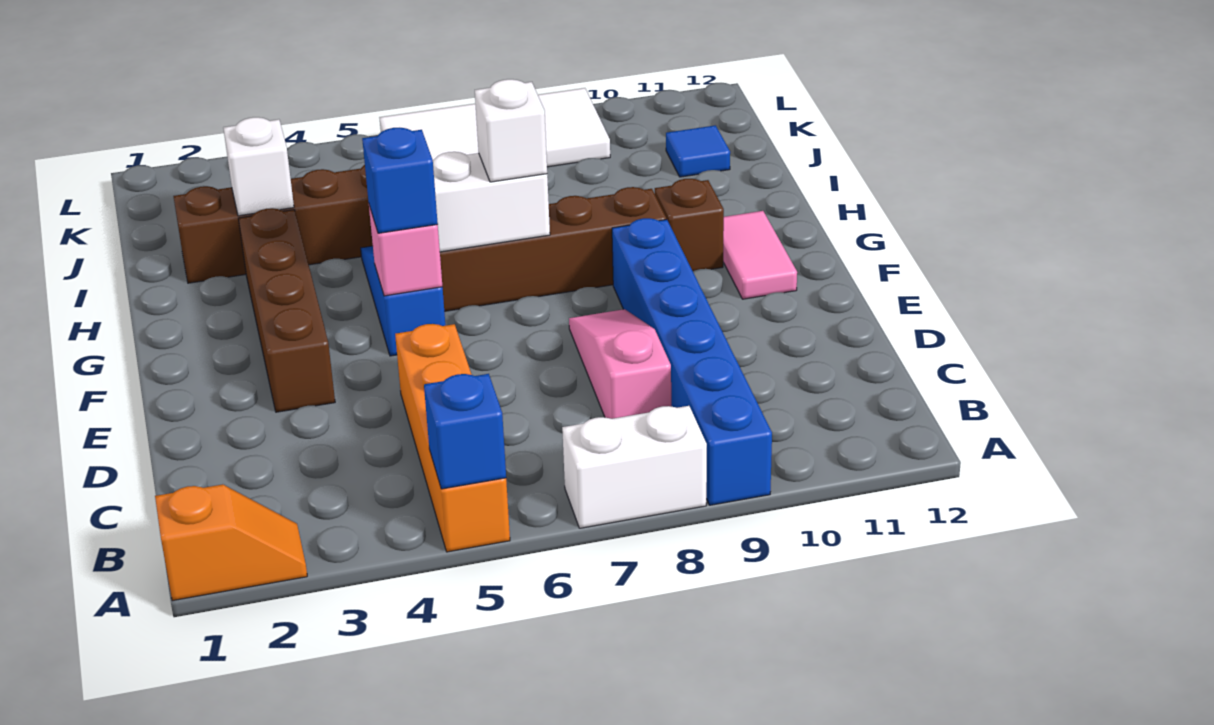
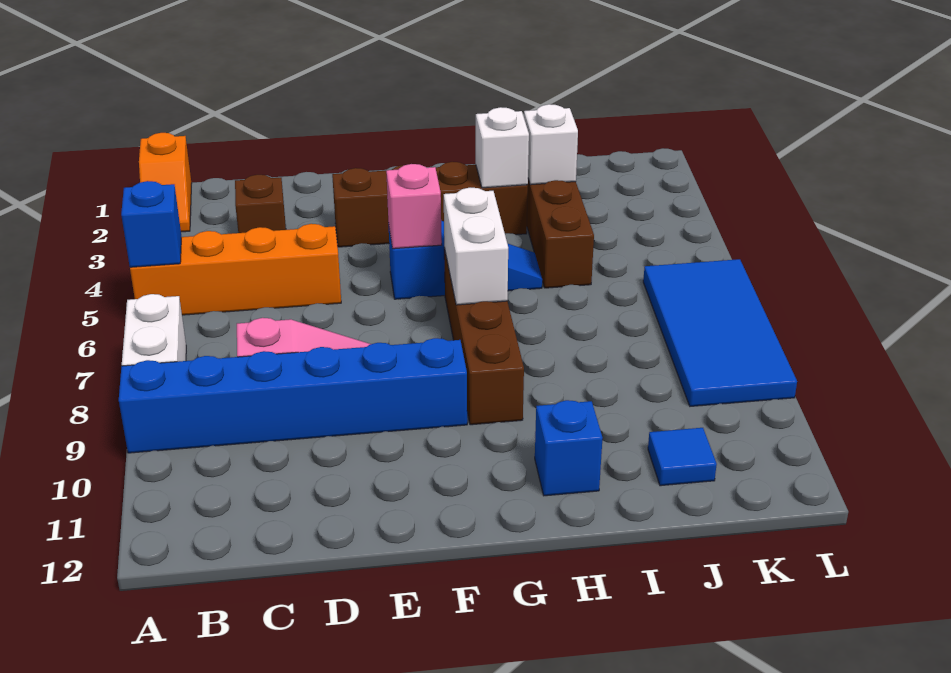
blue 1x1 brick [362,128,438,233] -> blue 1x1 brick moved to [535,400,602,496]
pink 1x2 tile [723,211,797,299] -> none
white 1x1 brick [475,79,547,182] -> white 1x1 brick moved to [476,107,529,188]
brown 1x1 brick [655,179,724,271] -> brown 1x1 brick moved to [235,175,286,233]
white 2x4 tile [379,88,610,167] -> blue 2x4 tile [643,259,797,406]

